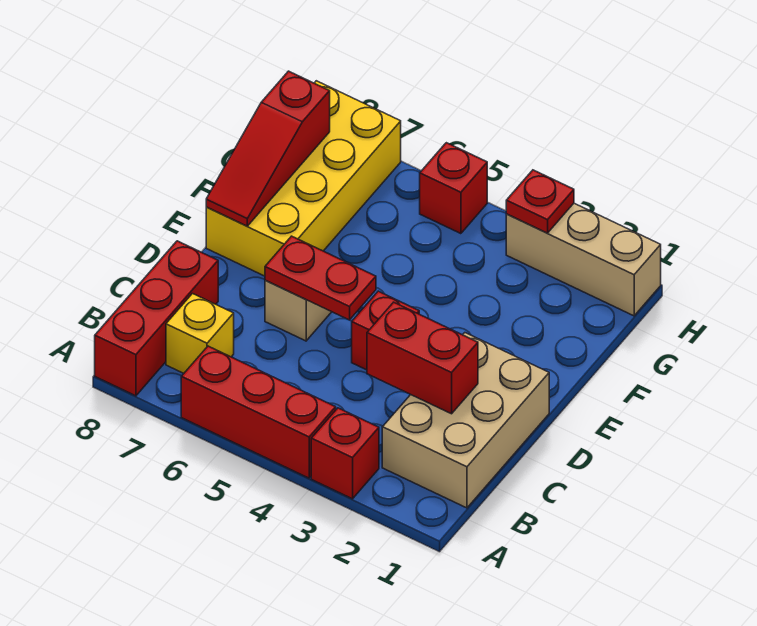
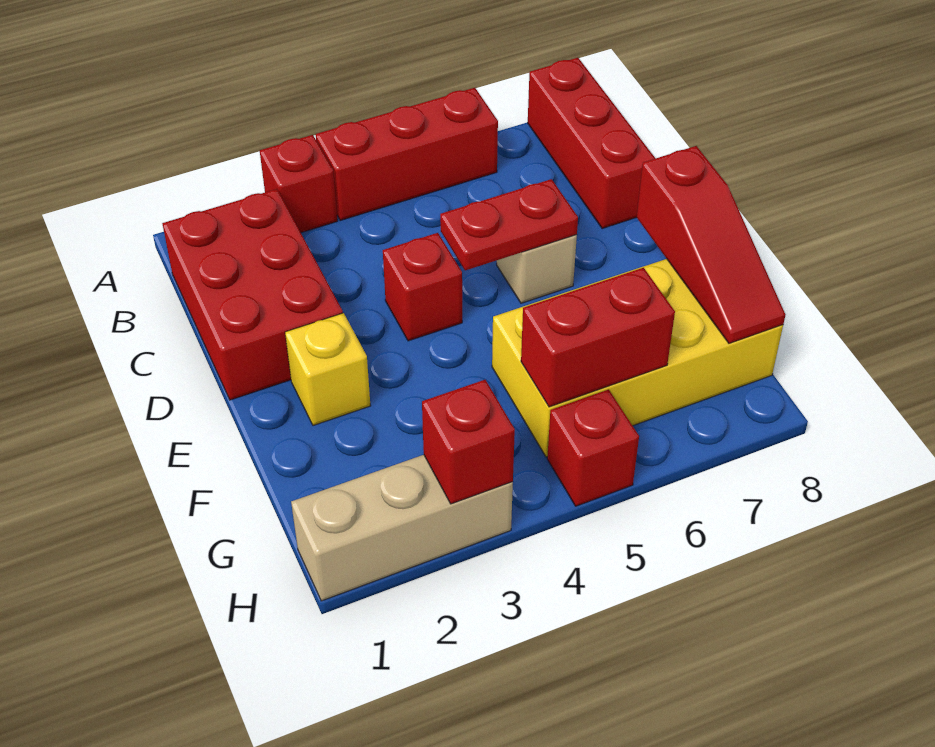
tan 2x3 brick [382,333,549,508] -> red 2x3 brick [162,189,343,400]
yellow 1x1 brick [166,294,234,373] -> yellow 1x1 brick moved to [285,313,370,426]
red 1x2 brick [367,302,478,414] -> red 1x2 brick moved to [521,268,675,407]
yellow 2x4 brick [206,81,401,276] -> yellow 2x4 brick turned to [492,259,783,457]
red 1x3 slope [206,71,330,226] -> red 1x3 slope turned to [637,146,785,343]
red 1x1 plate [506,170,574,233] -> red 1x1 brick [422,380,515,504]

